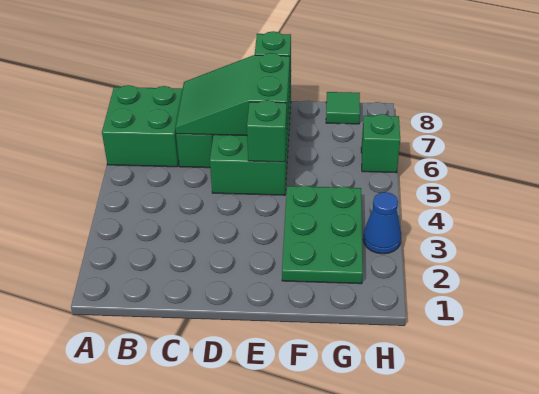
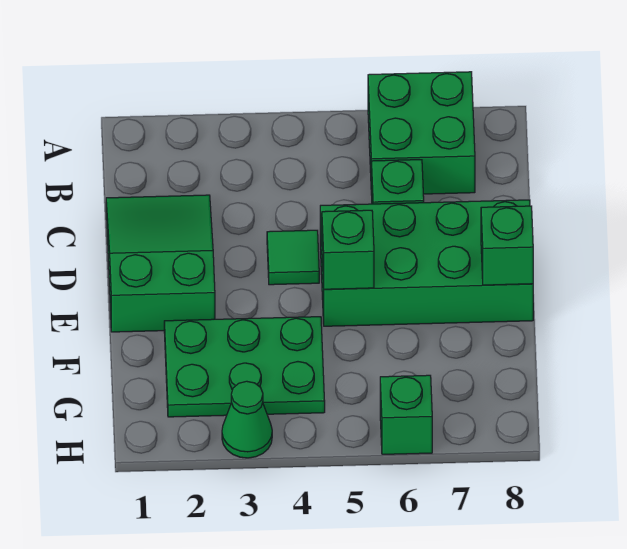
green 2x3 slope [175,53,290,136] -> green 2x3 slope moved to [106,195,215,332]
green 1x1 tile [326,92,360,124] -> green 1x1 tile moved to [267,230,319,285]
blue 1x1 cone [363,192,401,254] -> green 1x1 cone [222,381,272,458]

